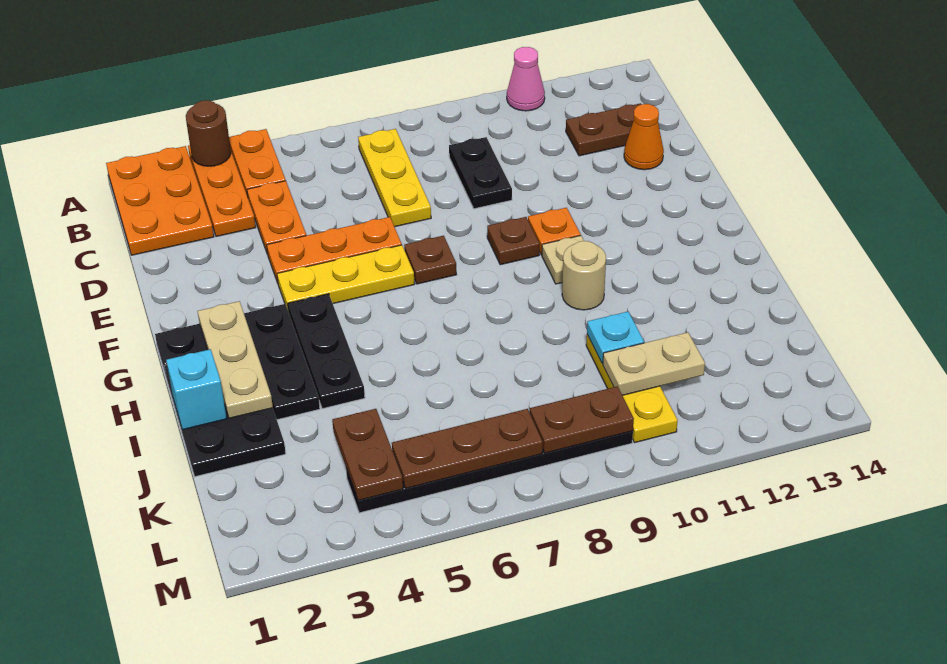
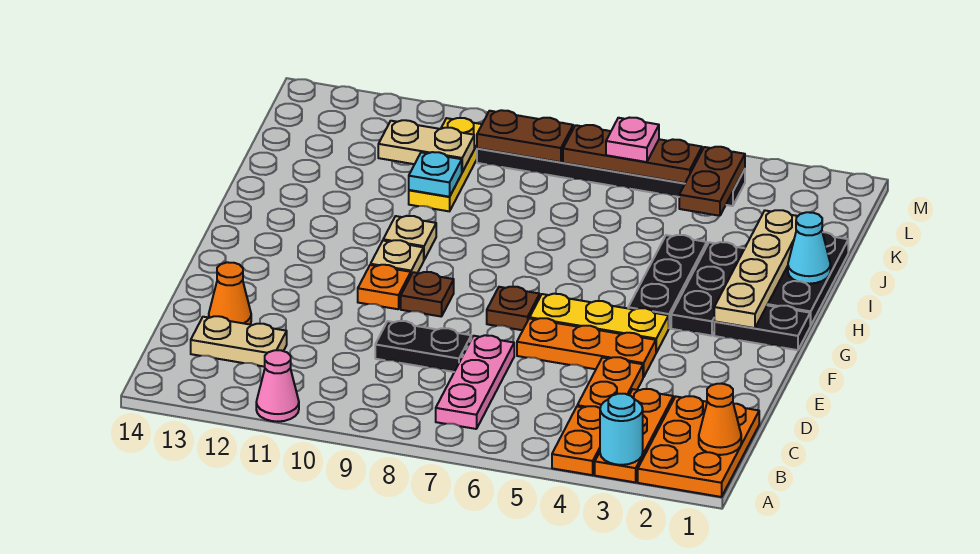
brown 1x1 round brick [186,100,231,166] -> cyan 1x1 round brick [600,394,643,465]
none -> orange 1x1 cone [699,384,741,455]
yellow 1x3 plate [358,129,431,227] -> pink 1x3 plate [436,335,514,429]
black 1x2 plate [449,137,512,209] -> black 1x2 plate turned to [375,321,471,372]
brown 1x2 plate [566,103,641,156] -> tan 1x2 plate [191,316,287,367]
tan 1x3 plate [198,301,273,418] -> tan 1x4 plate [714,210,798,328]
tan 1x1 round brick [562,241,606,310] -> tan 1x1 plate [383,216,436,260]
cyan 1x1 brick [166,349,227,430] -> cyan 1x1 cone [788,212,831,284]
none -> pink 1x1 plate [606,118,659,162]

